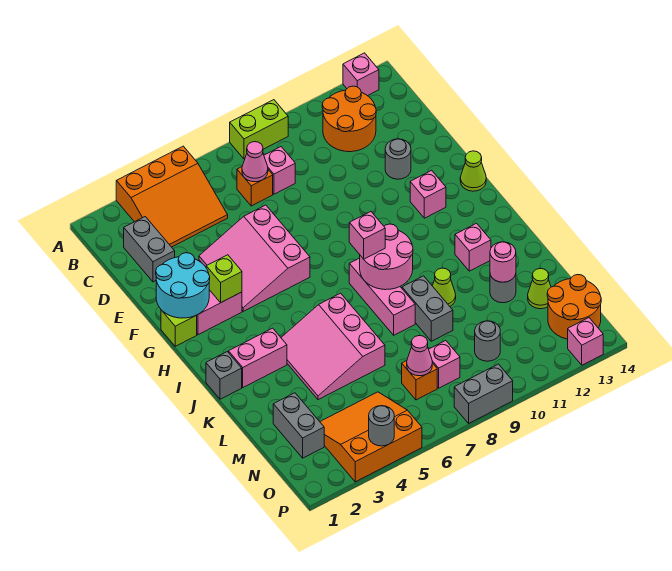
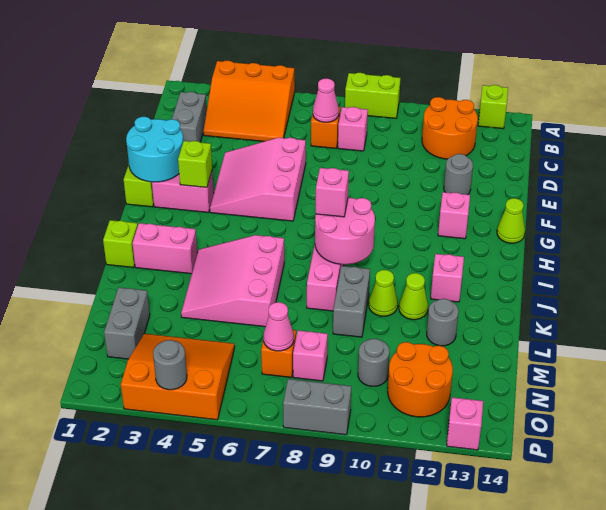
pink 1x1 brick [343,53,379,96] -> lime 1x1 brick [478,85,508,129]
grey 1x1 brick [206,352,242,399] -> lime 1x1 brick [103,220,138,268]
pink 1x1 round brick [490,242,516,282] -> none
lime 1x1 cone [528,269,551,309] -> lime 1x1 cone moved to [399,273,428,320]
orange 2x2 round brick [547,275,601,339] -> orange 2x2 round brick moved to [388,342,453,417]

